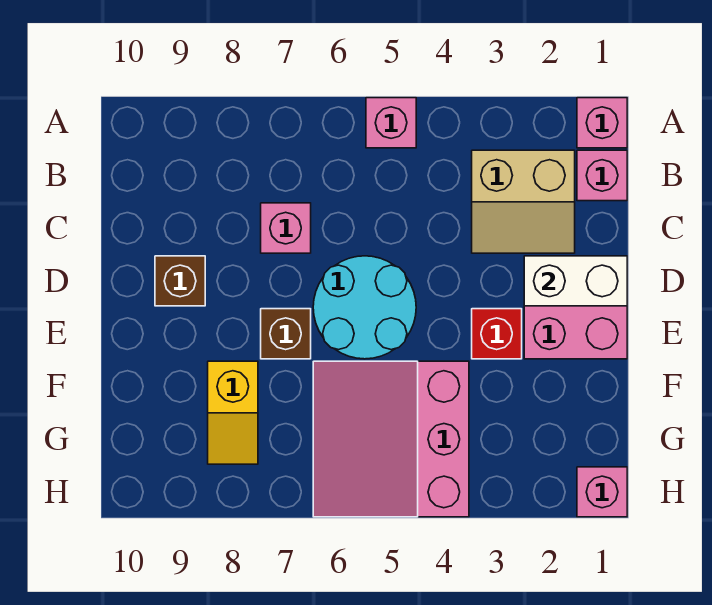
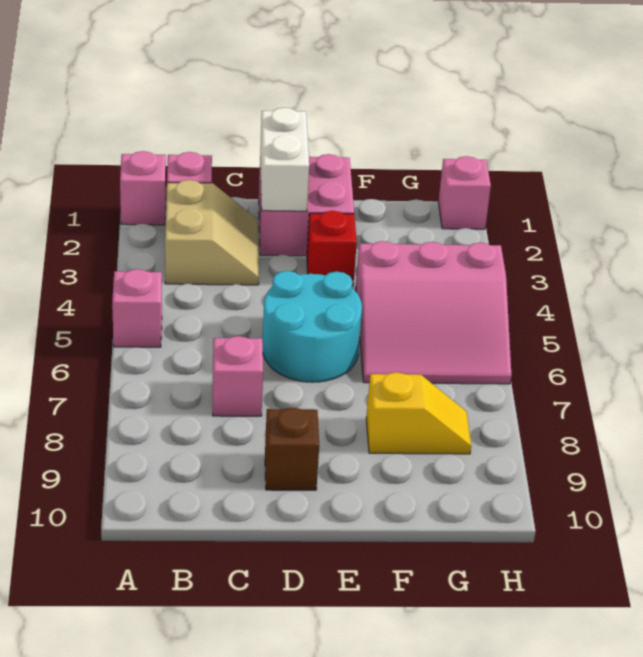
brown 1x1 brick [261,309,311,359] -> none

